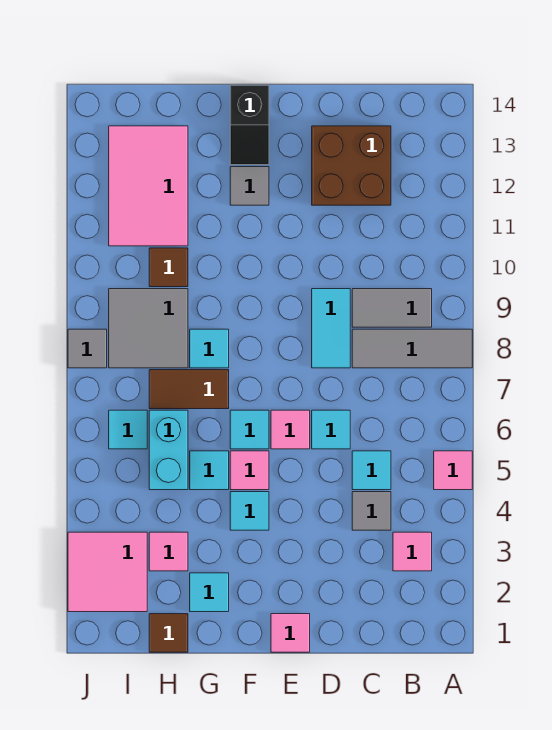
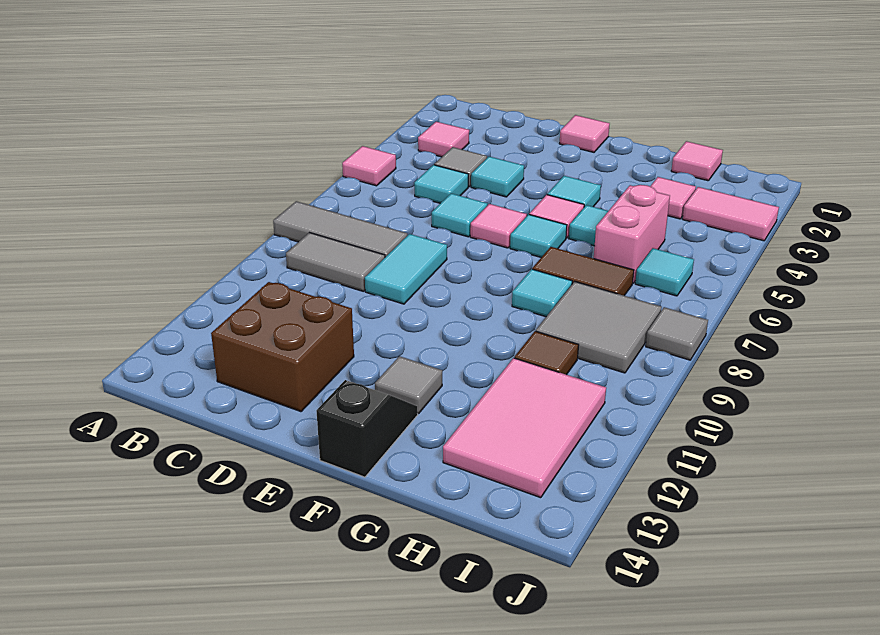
cyan 1x1 tile [190,573,229,612] -> cyan 1x1 tile moved to [471,157,524,197]
brown 1x1 tile [149,614,188,652] -> pink 1x1 tile [671,141,723,181]
cyan 1x2 brick [149,410,188,490] -> pink 1x2 brick [594,185,670,283]
pink 2x2 tile [68,532,147,612] -> pink 1x2 tile [683,187,779,241]

